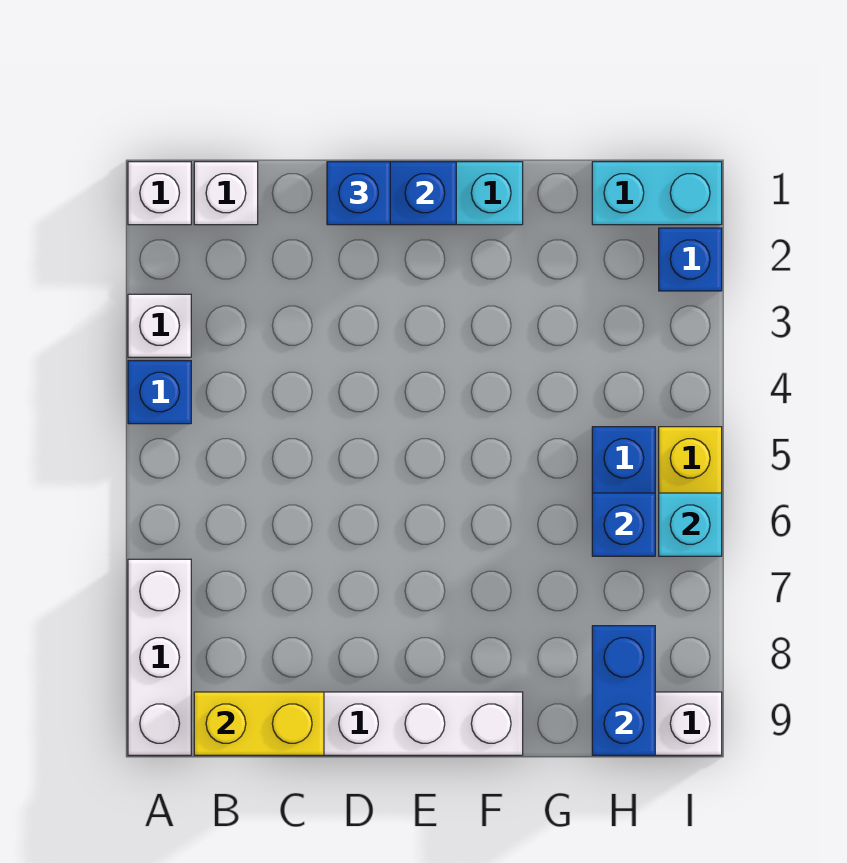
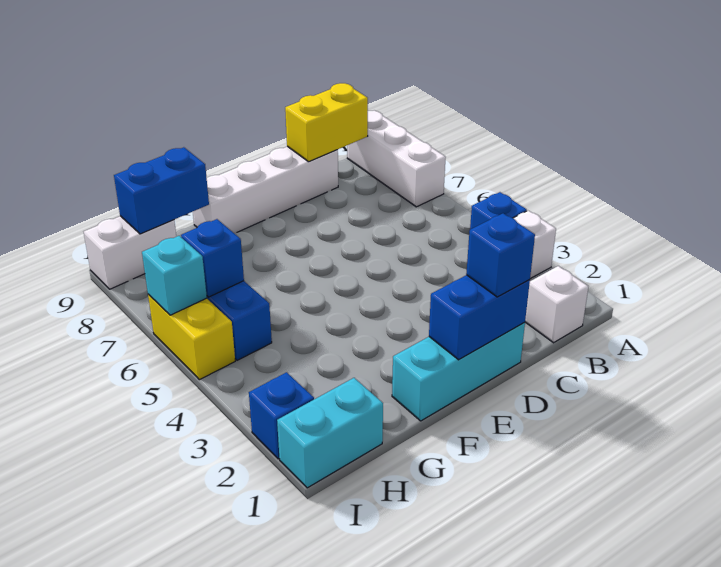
white 1x1 brick [128,162,191,225] -> none
blue 1x2 brick [592,626,655,755] -> blue 1x2 brick turned to [114,147,209,234]

